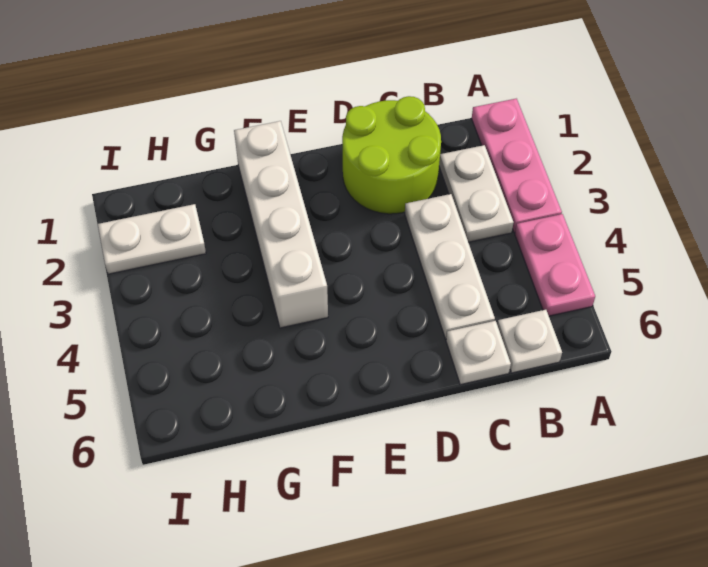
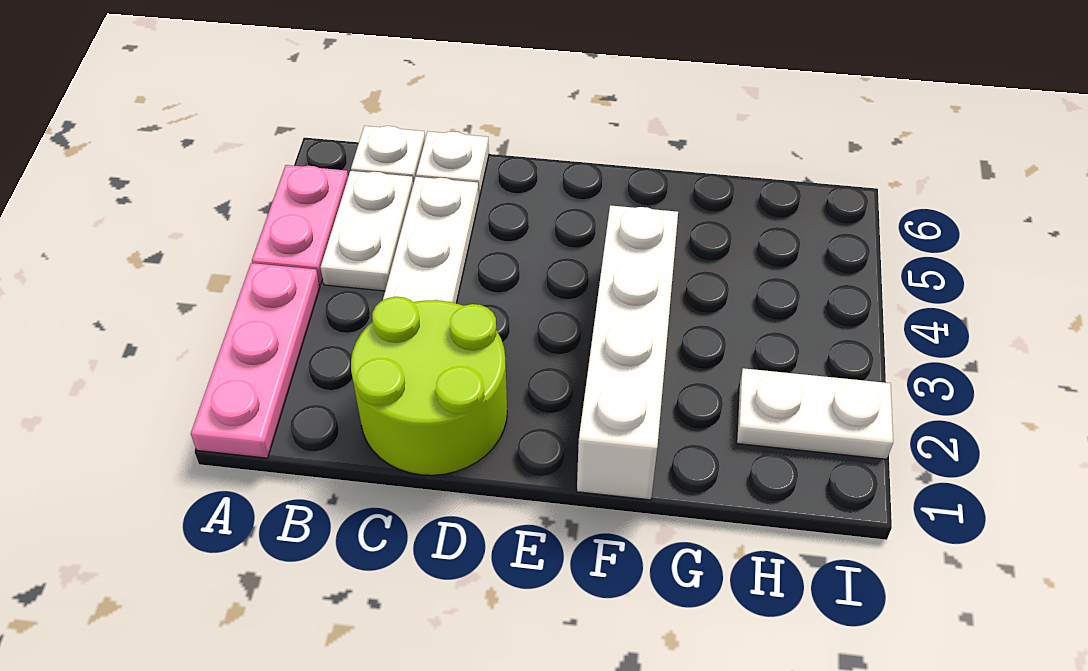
white 1x2 plate [439,145,514,242] -> white 1x2 plate moved to [321,171,413,291]

